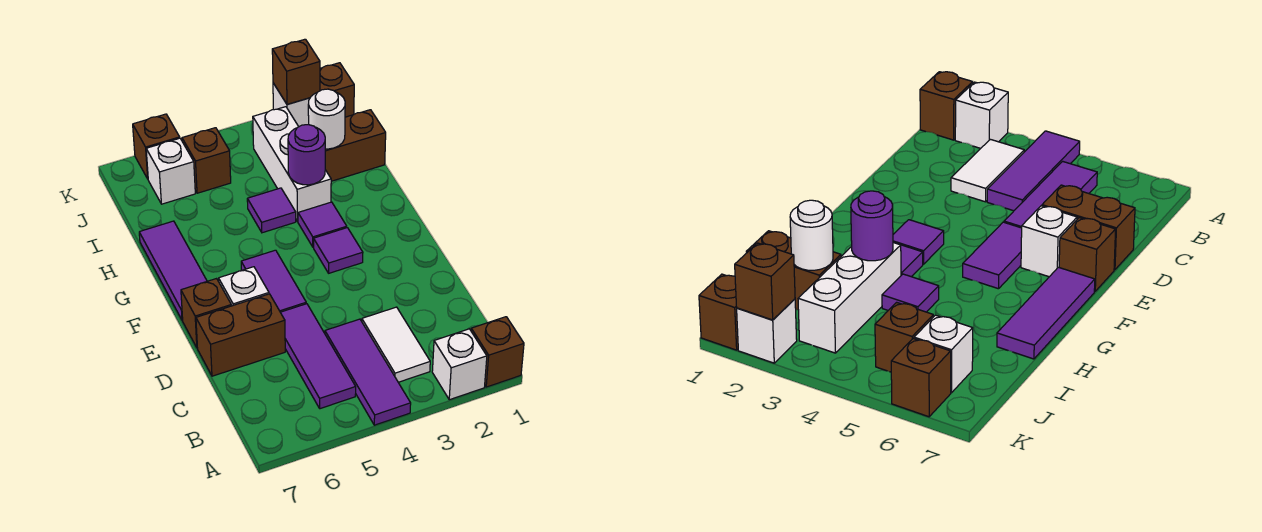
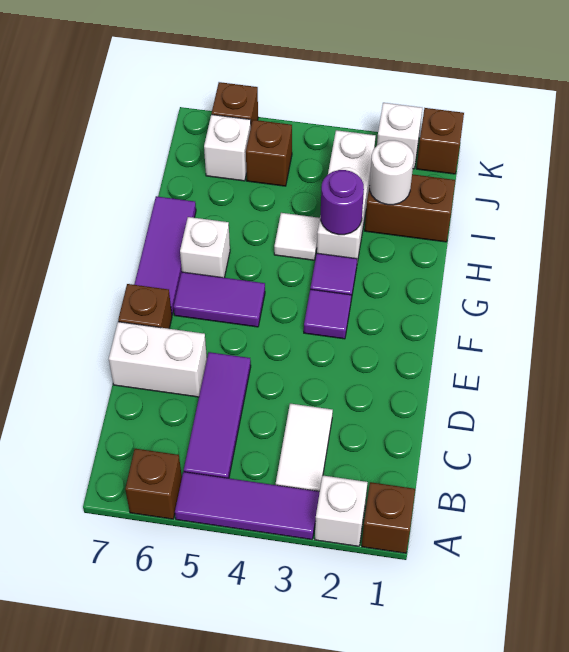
purple 1x3 tile [325,319,411,425] -> purple 1x3 tile turned to [175,472,319,539]
brown 1x2 brick [196,294,285,376] -> white 1x2 brick [109,322,207,397]
purple 1x2 tile [241,250,306,312] -> purple 1x2 tile turned to [174,272,265,327]
white 1x1 brick [219,267,269,306] -> white 1x1 brick moved to [180,217,230,278]
purple 1x1 tile [247,188,296,233] -> white 1x1 tile [274,213,320,260]
brown 1x1 brick [272,39,320,104] -> brown 1x1 brick moved to [125,449,182,519]

